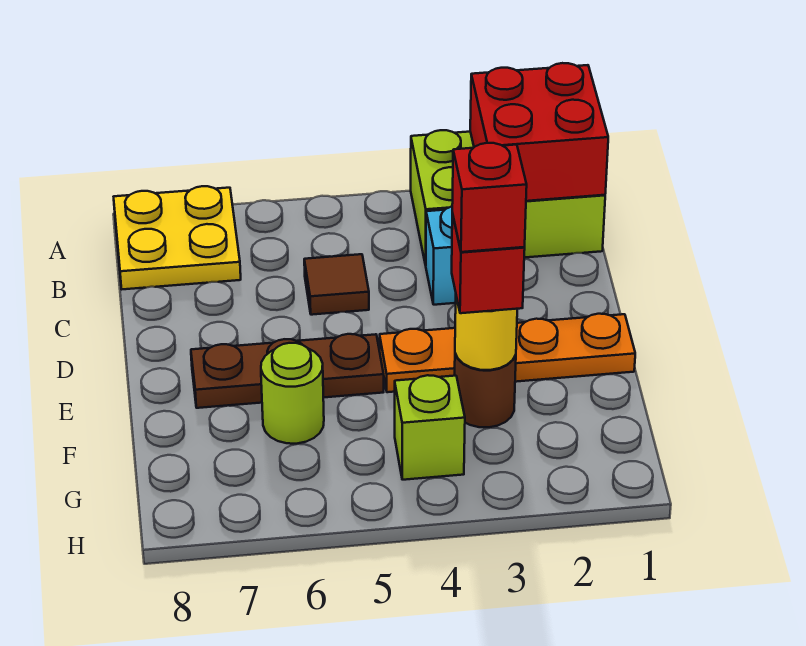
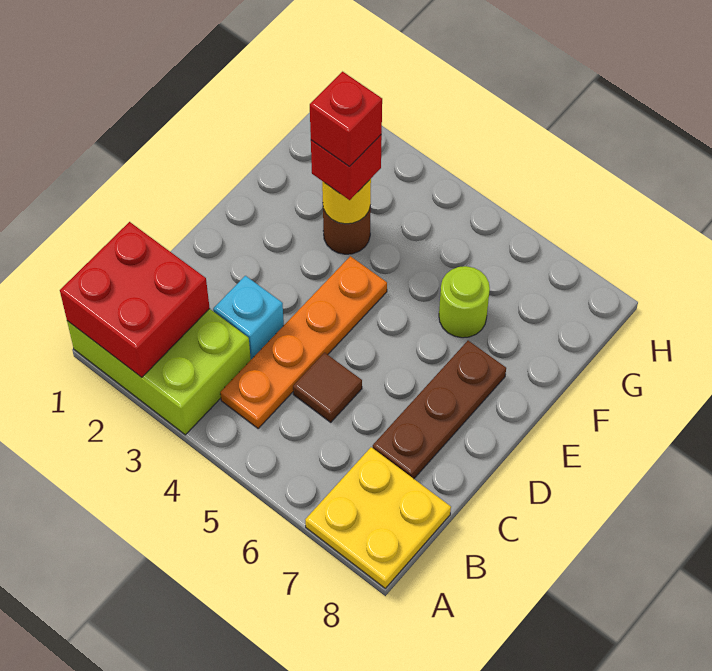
orange 1x4 plate [380,314,635,392] -> orange 1x4 plate turned to [220,256,387,429]
brown 1x3 plate [191,334,384,408] -> brown 1x3 plate turned to [373,341,506,479]
lime 1x1 brick [395,375,465,480] -> none

